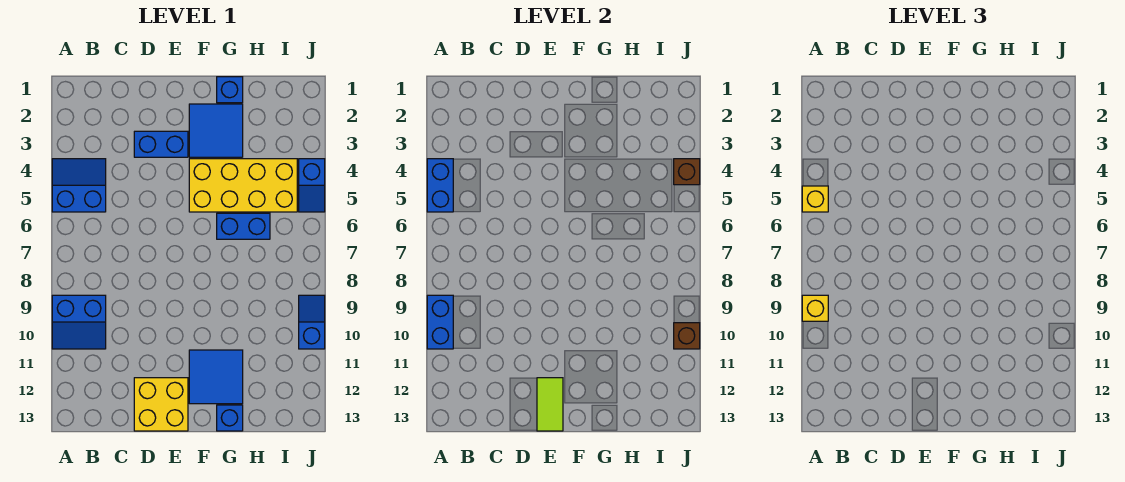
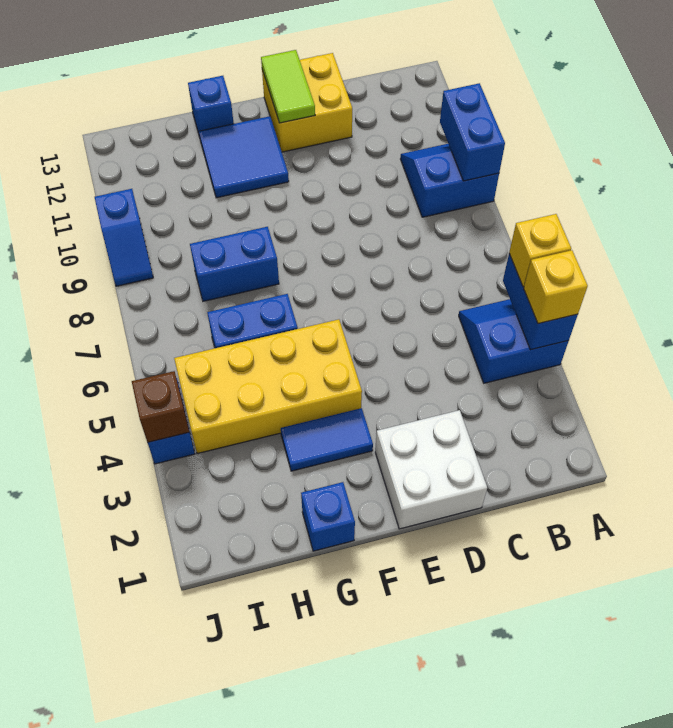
blue 2x2 slope [52,159,106,212] -> blue 2x2 slope turned to [459,299,569,383]
yellow 1x1 brick [802,295,828,321] -> yellow 1x1 brick moved to [524,250,588,324]
none -> white 2x2 brick [375,410,487,529]
blue 1x2 brick [134,131,188,157] -> blue 1x2 brick moved to [190,227,279,301]
blue 2x2 tile [189,104,243,157] -> blue 1x2 tile [281,408,373,471]
brown 1x1 brick [674,323,700,349] -> none

